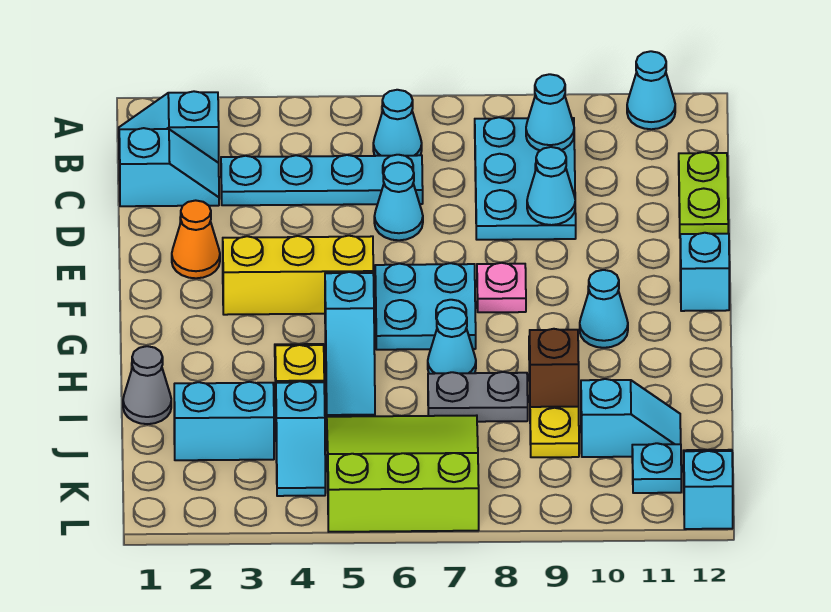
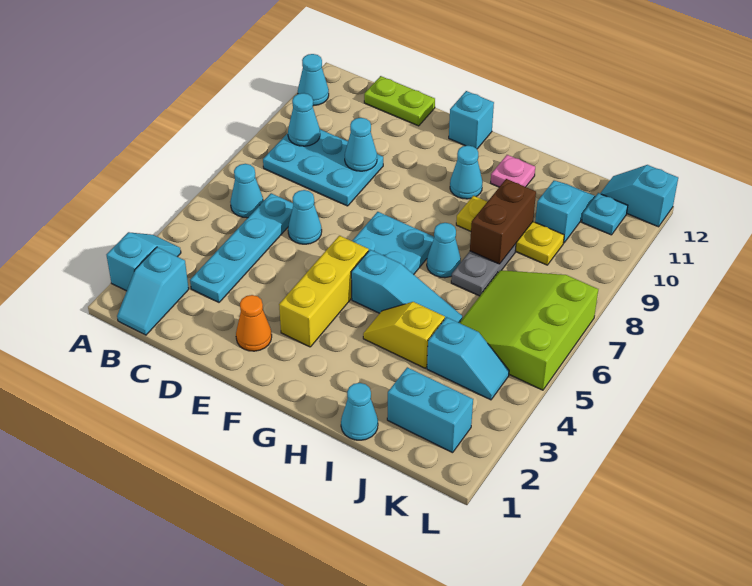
cyan 1x2 slope [119,128,219,206] -> cyan 1x2 slope moved to [107,232,181,291]
pink 1x1 plate [477,263,526,312] -> pink 1x1 plate moved to [491,155,535,187]
grey 1x1 cone [123,346,171,424] -> cyan 1x1 cone [341,383,378,440]
brown 1x1 brick [529,329,579,407] -> brown 1x2 brick [470,179,536,264]
cyan 1x2 brick [174,382,274,460] -> cyan 1x2 brick turned to [387,367,473,453]

